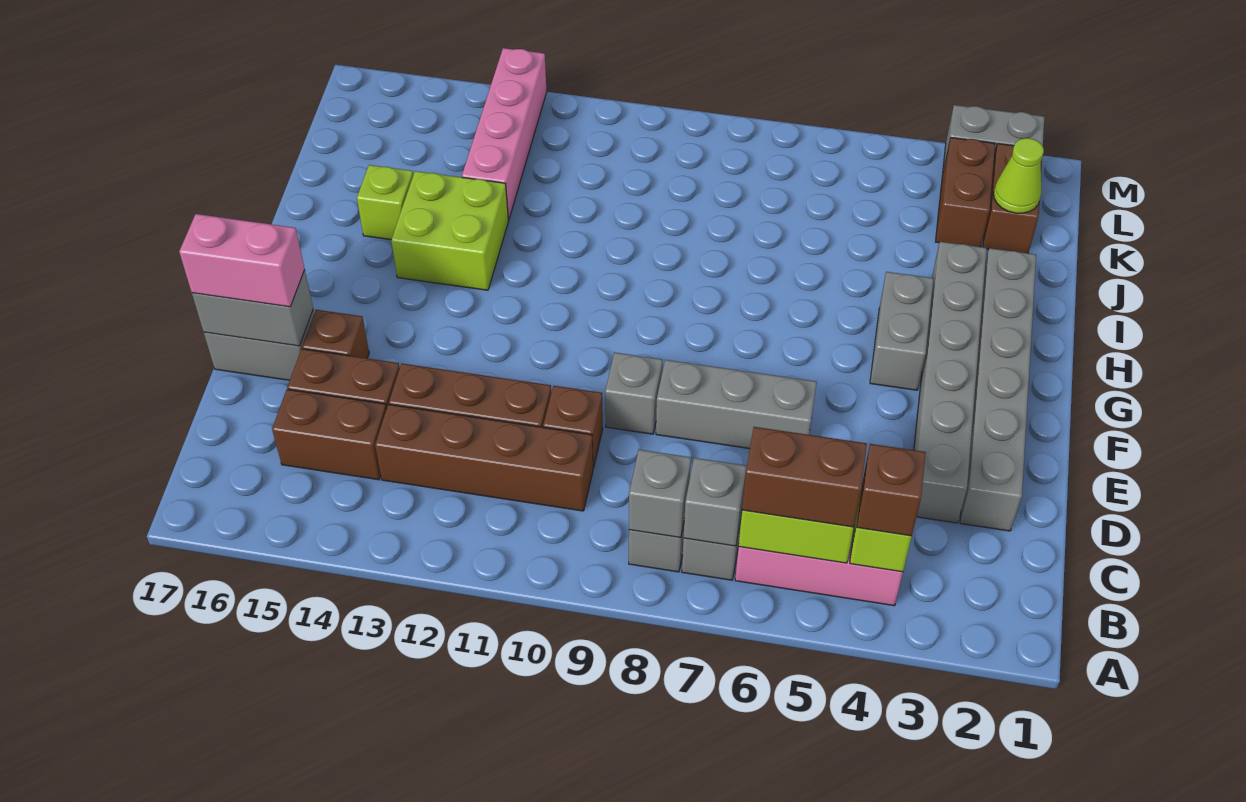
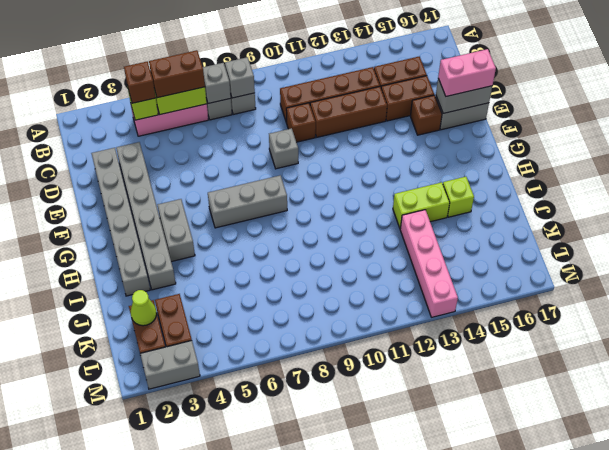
grey 1x3 brick [656,360,817,449] -> grey 1x3 brick moved to [208,175,287,228]
lime 2x2 brick [391,171,508,290] -> lime 1x2 brick [393,182,450,229]

